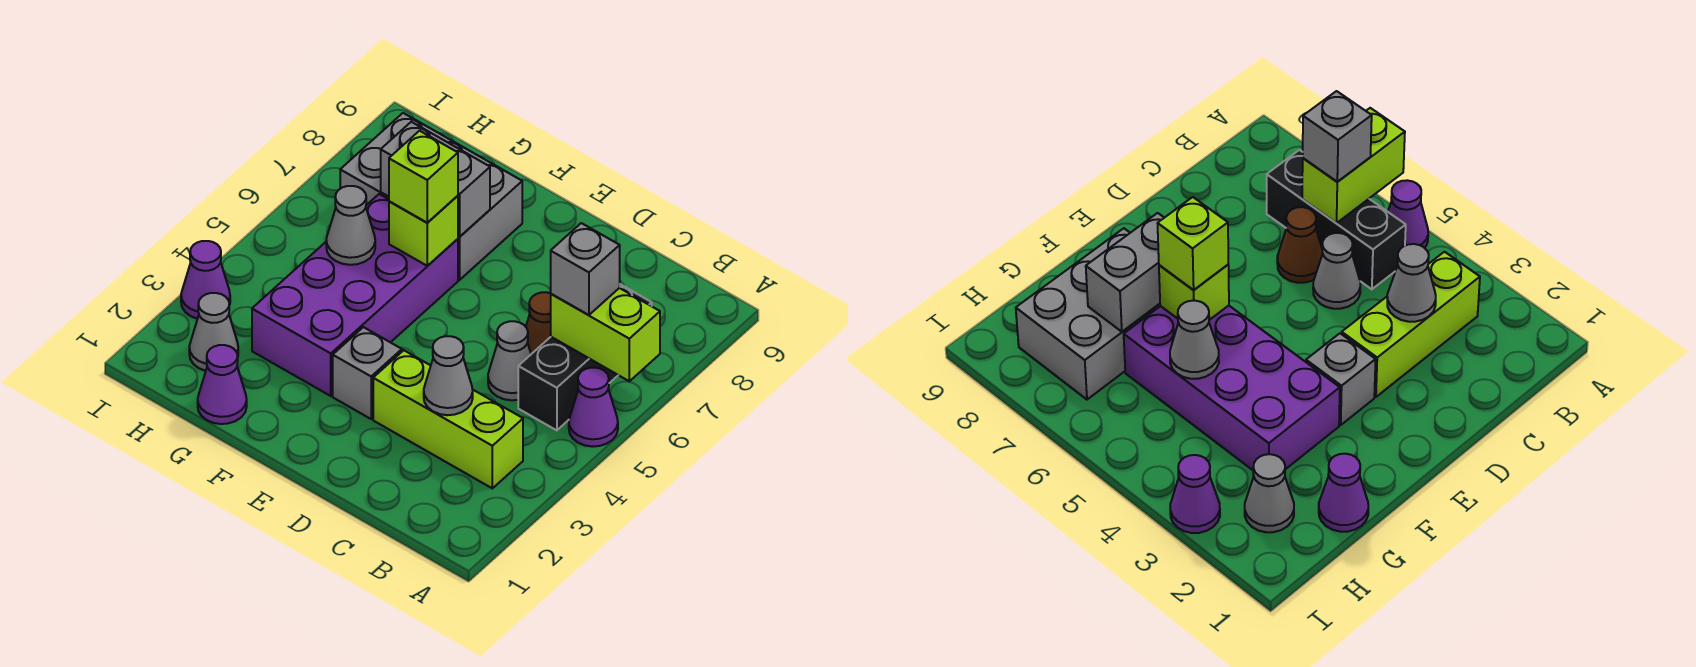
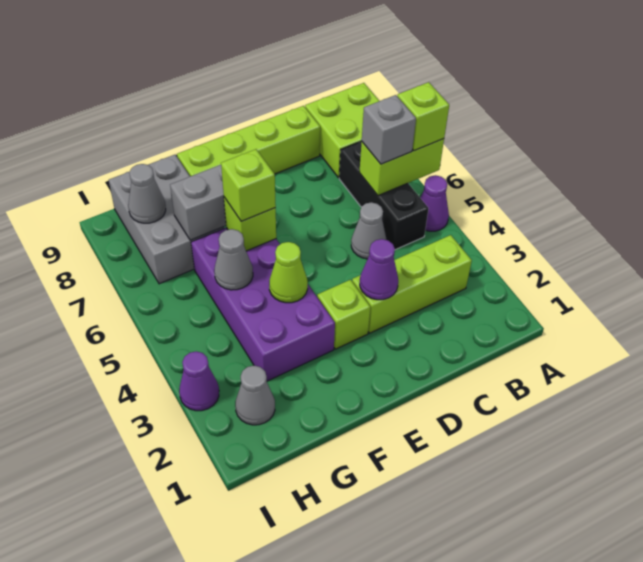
none -> lime 1x1 brick [397,82,449,151]
none -> lime 2x2 brick [305,83,379,178]
grey 1x1 cone [424,336,473,415] -> grey 1x1 cone moved to [128,164,166,223]
brown 1x1 cone [526,292,551,354] -> none
none -> lime 1x4 brick [177,106,320,176]
grey 1x1 brick [333,327,402,419] -> lime 1x1 brick [317,280,370,349]
none -> lime 1x1 cone [269,242,308,303]
grey 2x3 brick [340,113,522,280] -> grey 2x3 brick turned to [109,155,224,284]
purple 1x1 cone [198,345,247,424] -> purple 1x1 cone moved to [360,239,398,300]

